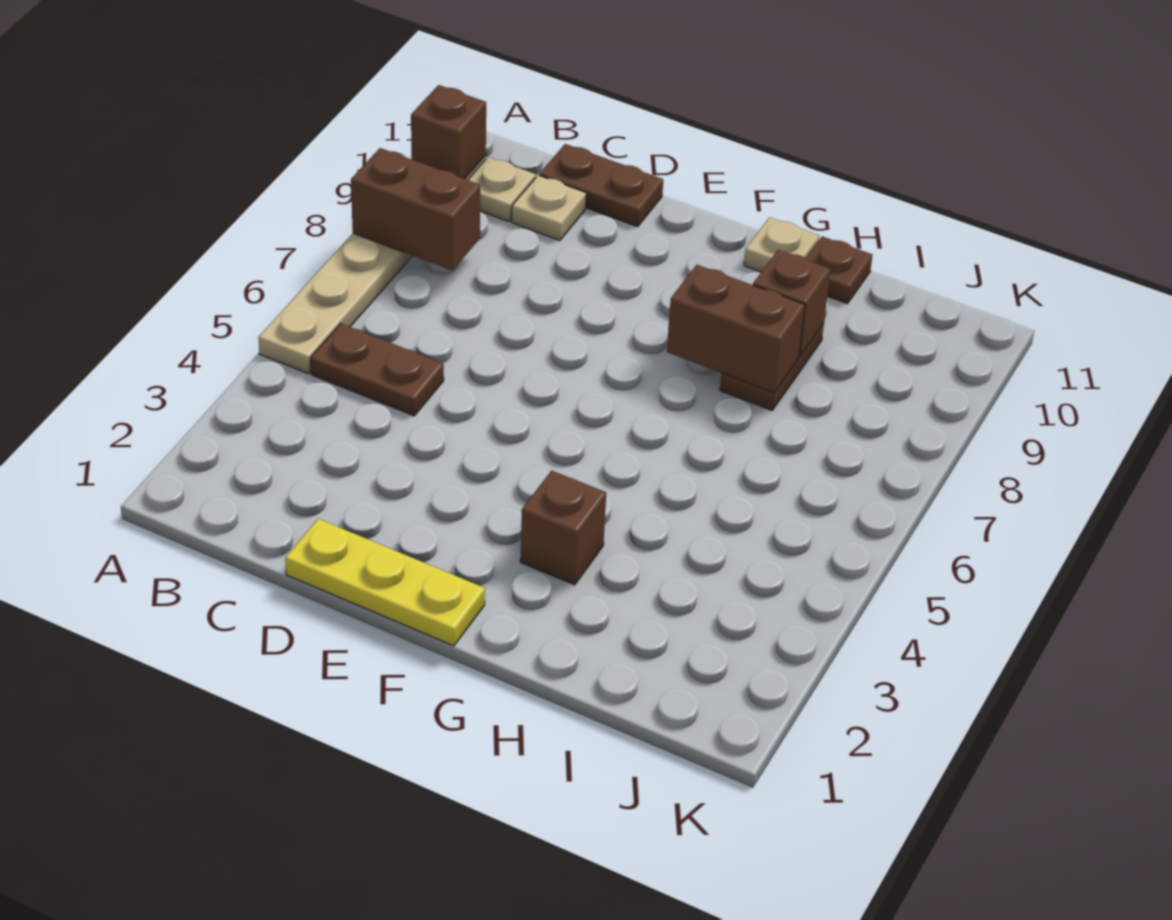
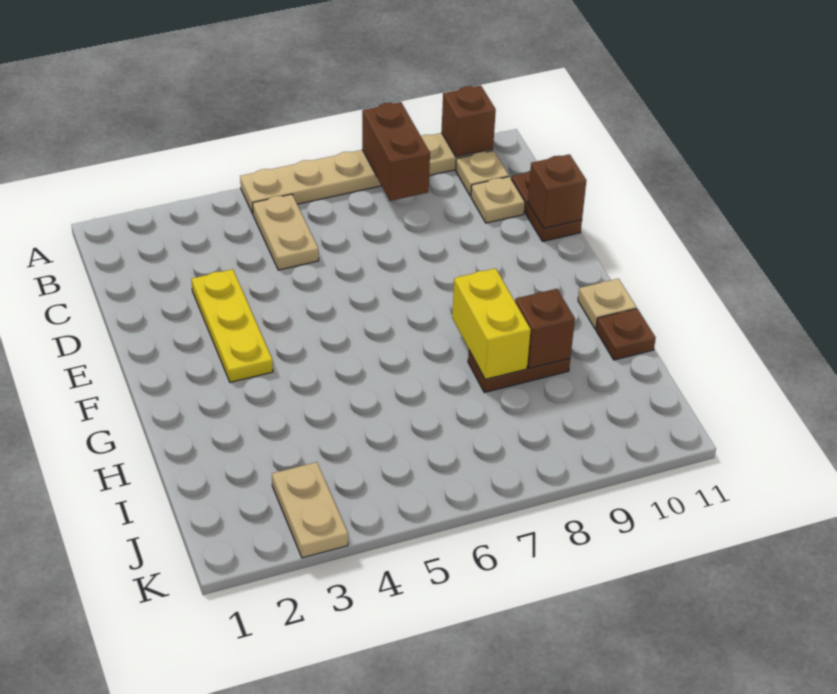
brown 1x2 plate [311,324,444,416] -> tan 1x2 plate [253,194,319,270]
yellow 1x3 plate [285,519,485,646] -> yellow 1x3 plate moved to [191,269,273,382]
brown 1x1 brick [520,471,606,585] -> brown 1x1 brick moved to [528,154,586,228]
brown 1x2 brick [667,265,805,393] -> yellow 1x2 brick [452,268,531,379]
none -> tan 1x2 plate [272,462,348,558]

